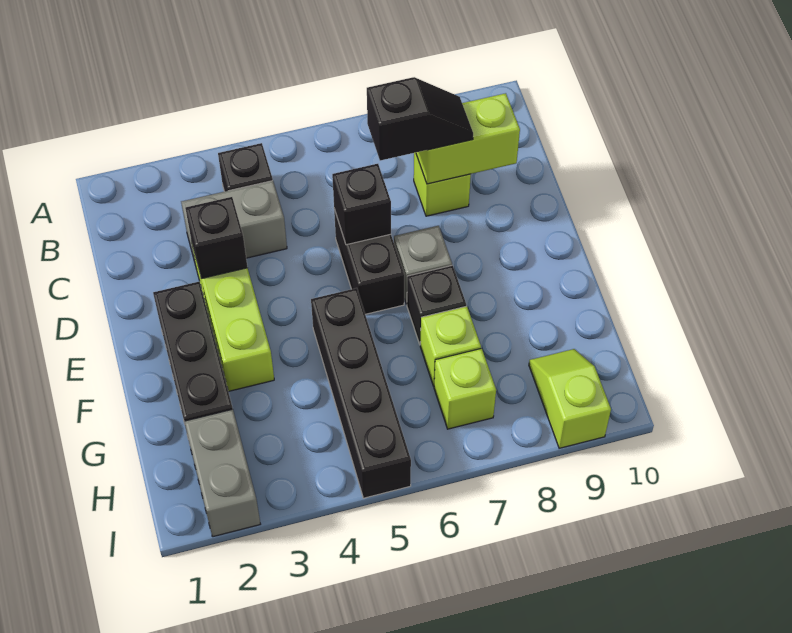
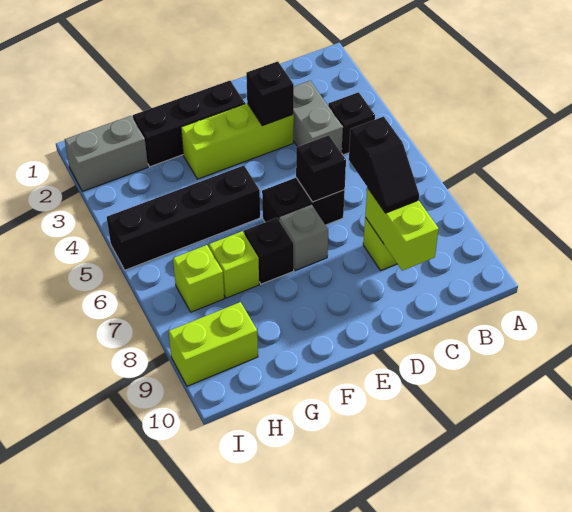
lime 1x2 slope [529,349,611,448] -> lime 1x2 brick [168,302,258,386]

